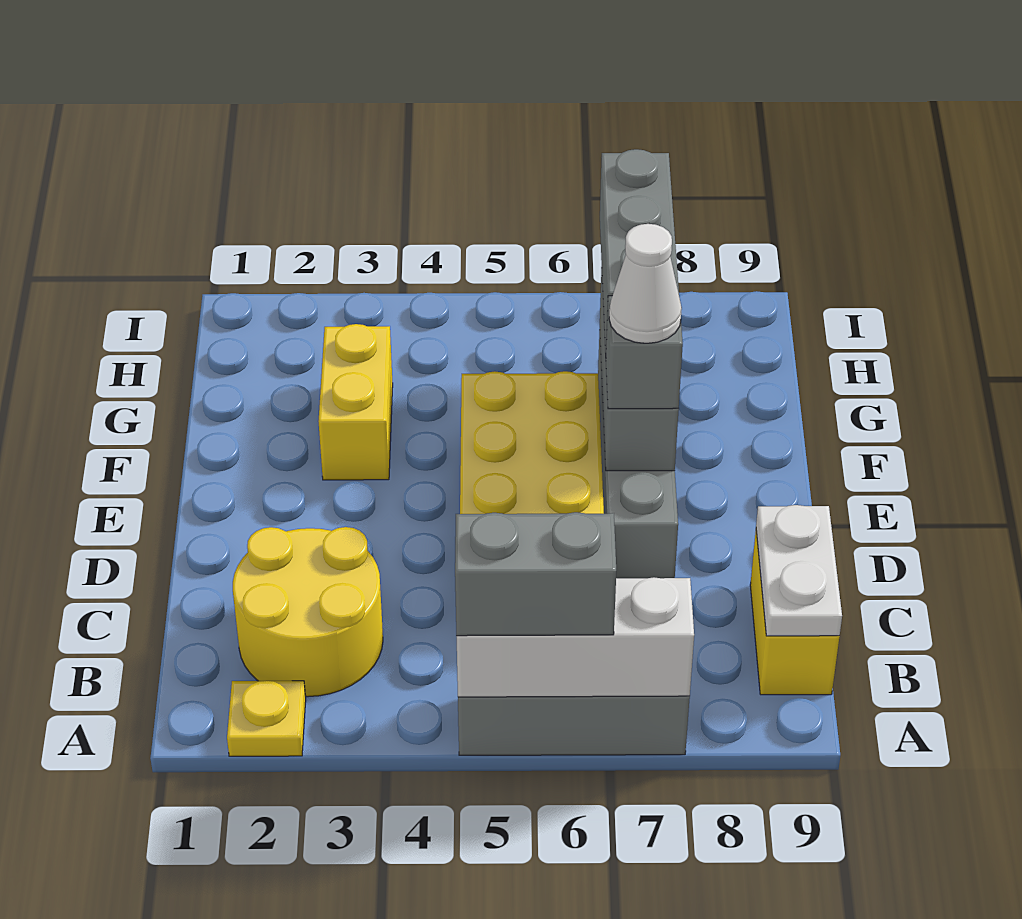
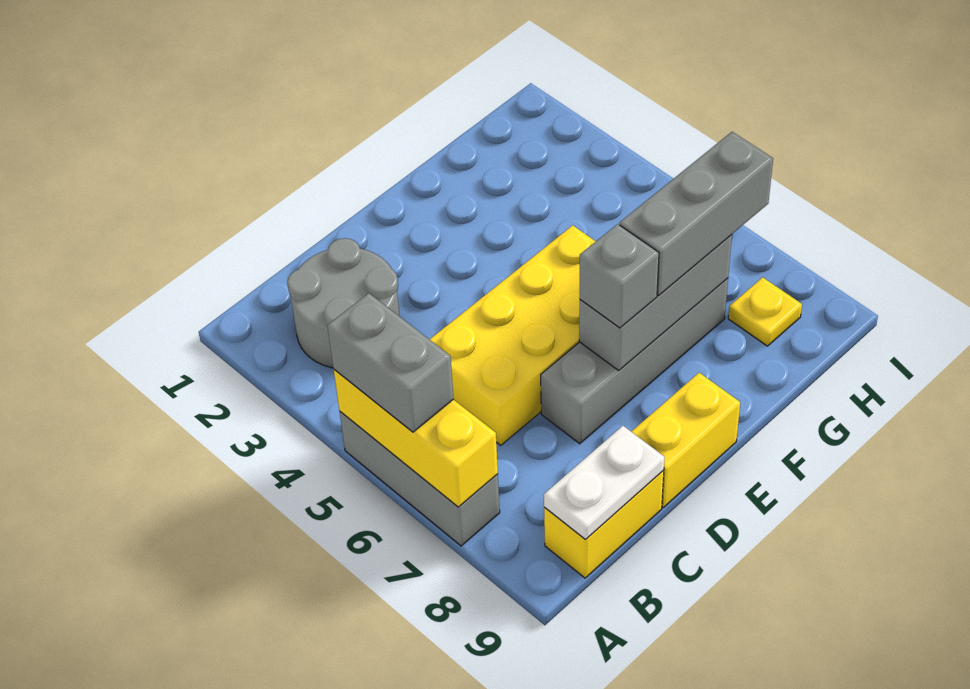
yellow 1x1 plate [227,681,306,756] -> yellow 1x1 plate moved to [728,277,802,346]
white 1x3 brick [457,577,694,697] -> yellow 1x3 brick [334,370,498,507]
yellow 2x2 round brick [233,527,383,697] -> grey 2x2 round brick [287,238,400,368]
white 1x1 cone [609,224,682,343] -> none
yellow 1x2 brick [319,324,393,480] -> yellow 1x2 brick moved to [631,373,740,507]

